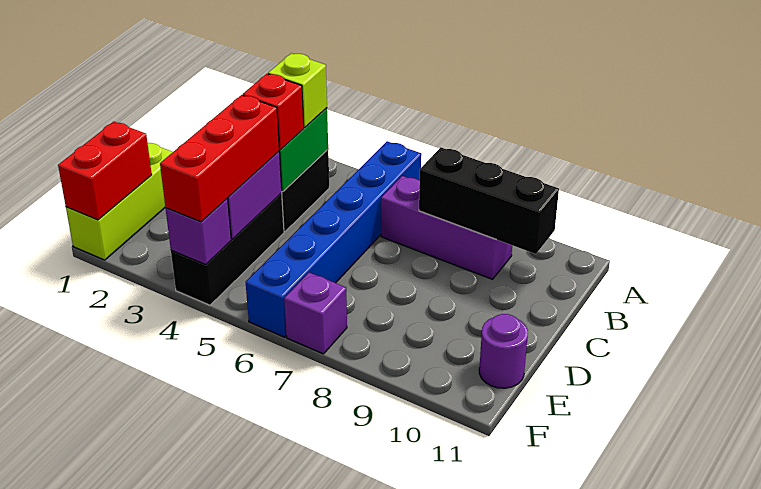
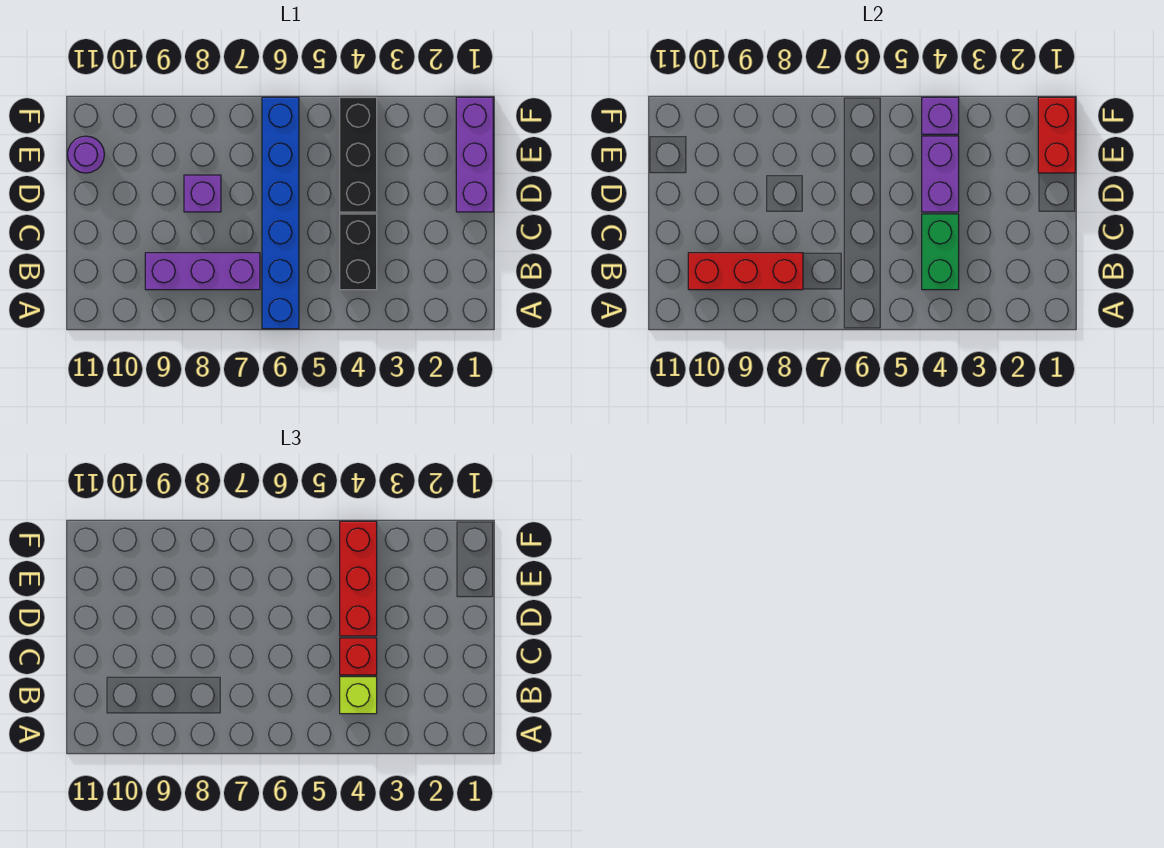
black 1x3 brick [419,147,559,254] -> red 1x3 brick [688,253,803,290]
lime 1x3 brick [66,142,173,260] -> purple 1x3 brick [456,97,493,212]
purple 1x1 brick [284,273,347,354] -> purple 1x1 brick moved to [184,175,221,212]

